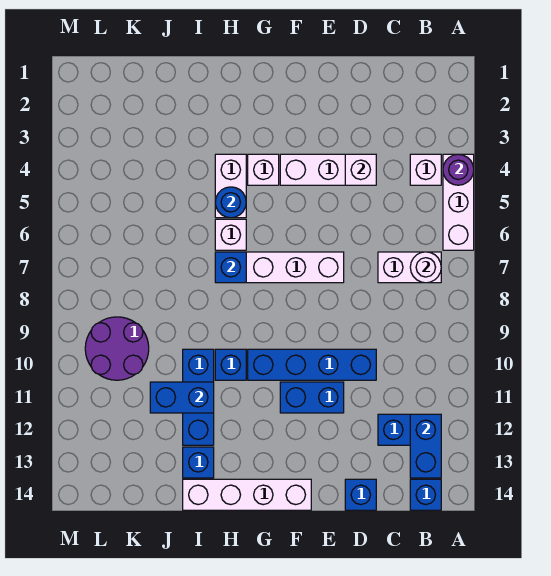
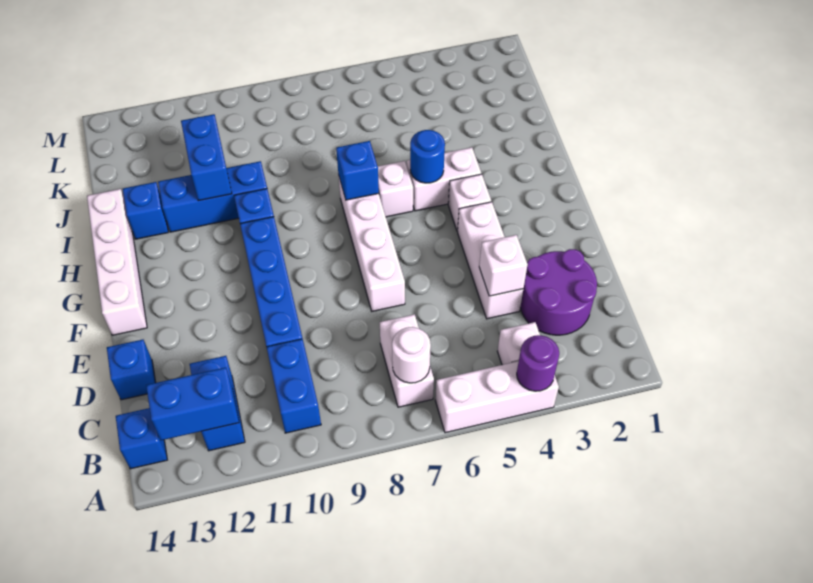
blue 1x2 brick [280,382,344,413] -> blue 1x2 brick moved to [267,339,321,433]
purple 2x2 round brick [85,317,149,380] -> purple 2x2 round brick moved to [520,249,597,335]

